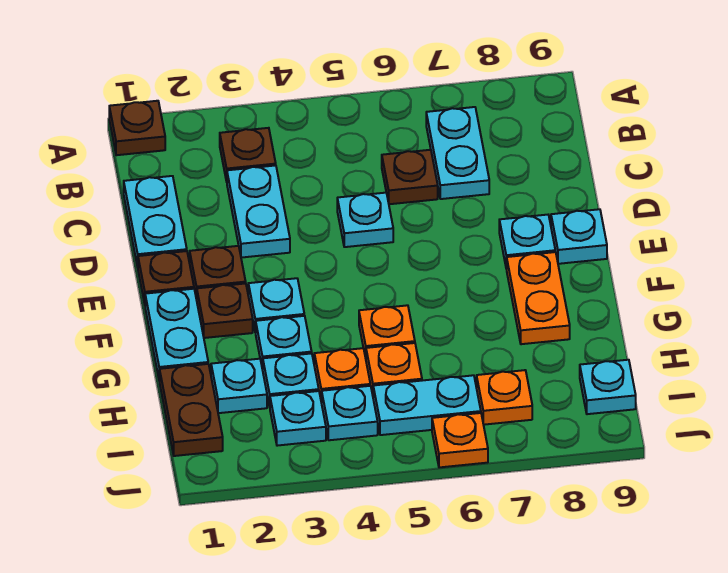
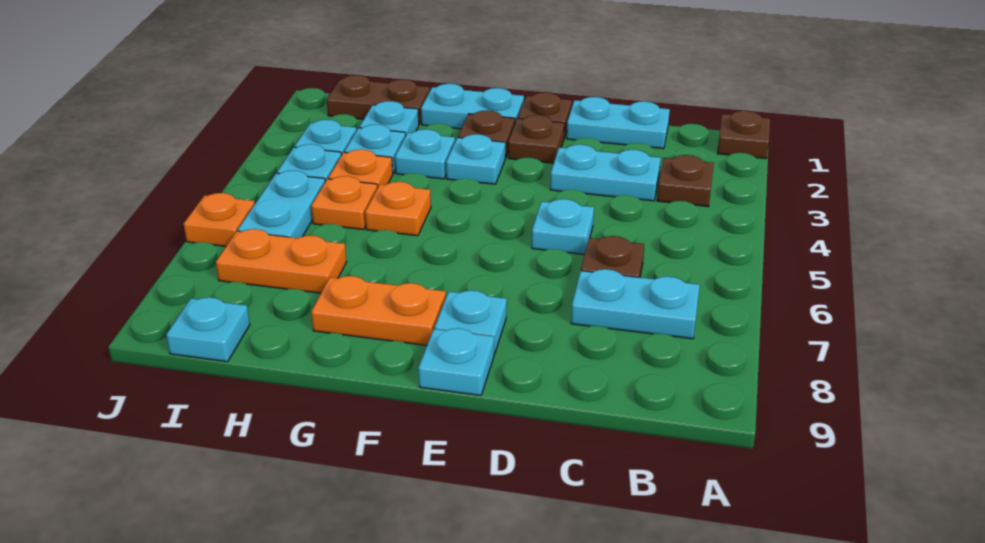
orange 1x1 plate [477,370,532,425] -> orange 1x2 plate [216,229,346,293]

